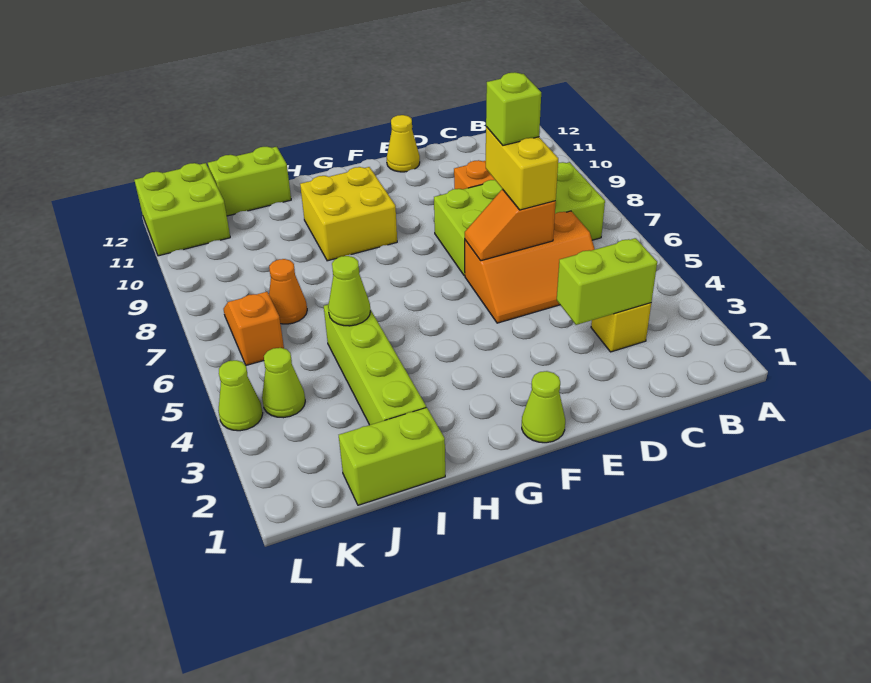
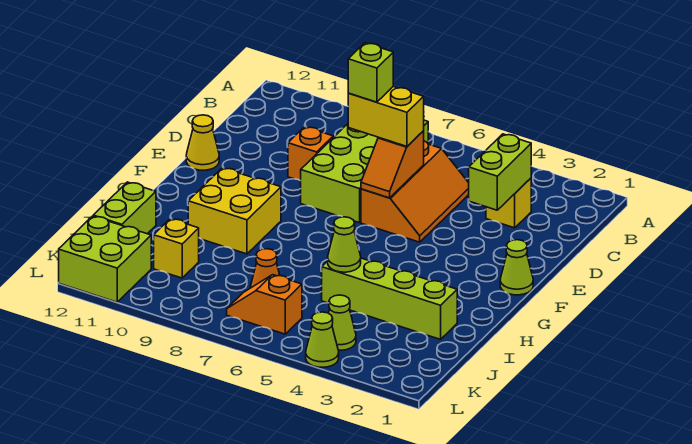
lime 1x2 brick [339,407,445,505] -> none
none -> yellow 1x1 brick [154,219,199,278]

